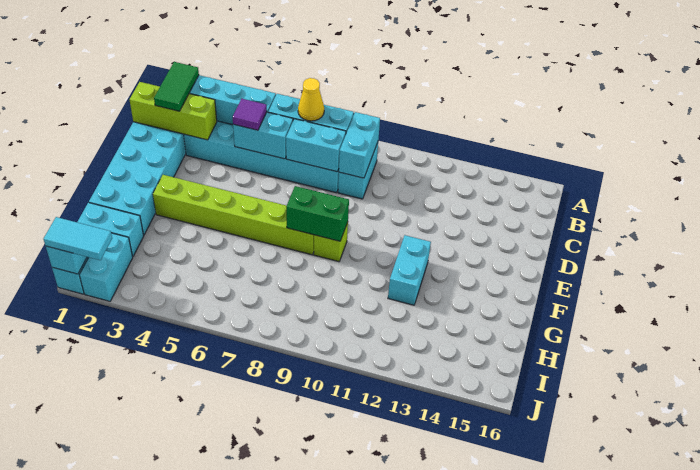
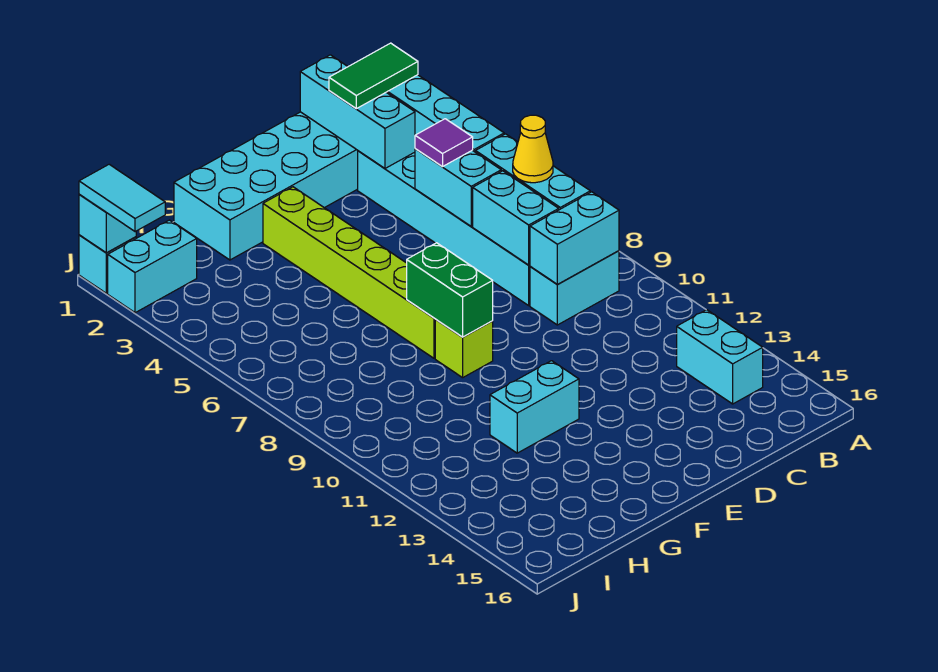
lime 1x3 brick [130,82,217,140] -> cyan 1x3 brick [300,55,415,168]
cyan 1x2 brick [78,203,144,257] -> cyan 1x2 brick moved to [677,310,763,404]

